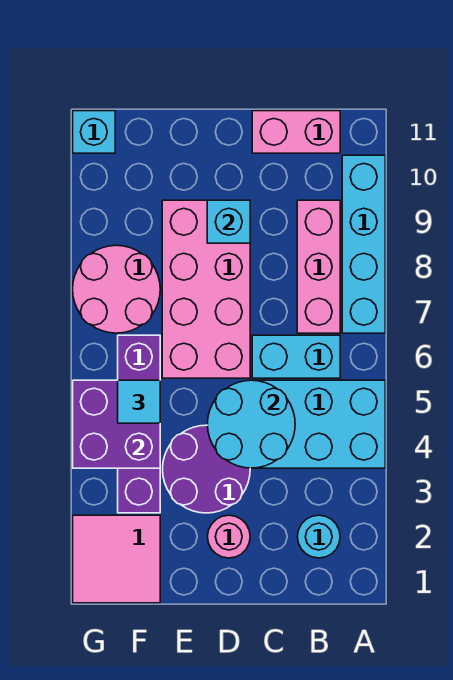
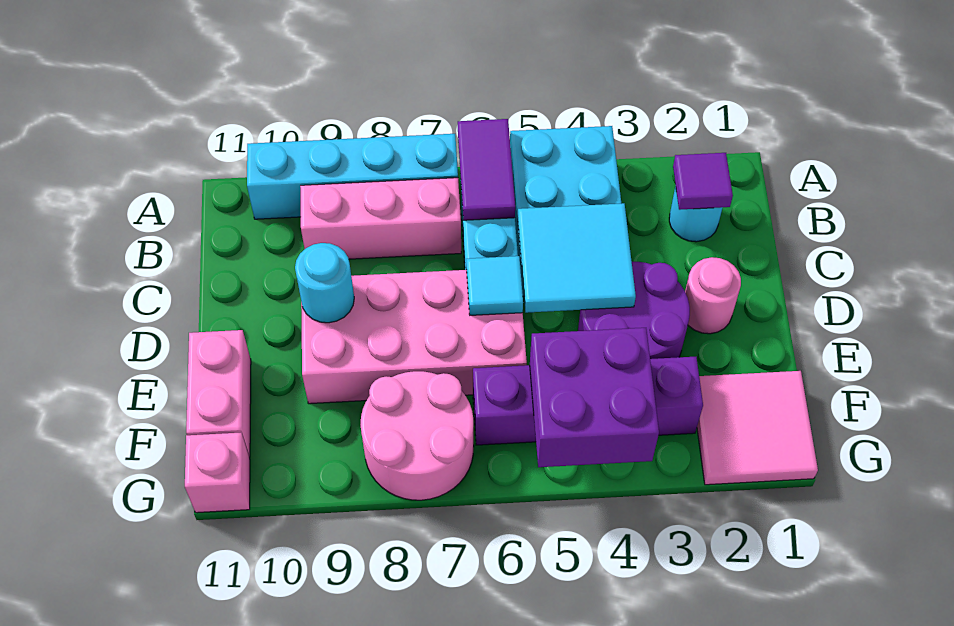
none -> purple 1x2 tile [458,119,515,220]
none -> purple 1x1 tile [673,153,733,210]
pink 1x2 brick [252,111,340,153] -> pink 1x2 brick moved to [186,330,251,457]
cyan 2x2 round brick [207,380,295,468] -> cyan 2x2 tile [518,203,636,313]
cyan 1x1 brick [207,200,250,243] -> cyan 1x1 round brick [295,243,354,323]
cyan 1x1 tile [118,380,160,423] -> cyan 1x1 tile moved to [466,256,523,315]
cyan 1x1 brick [73,111,115,153] -> pink 1x1 brick [185,433,250,513]

